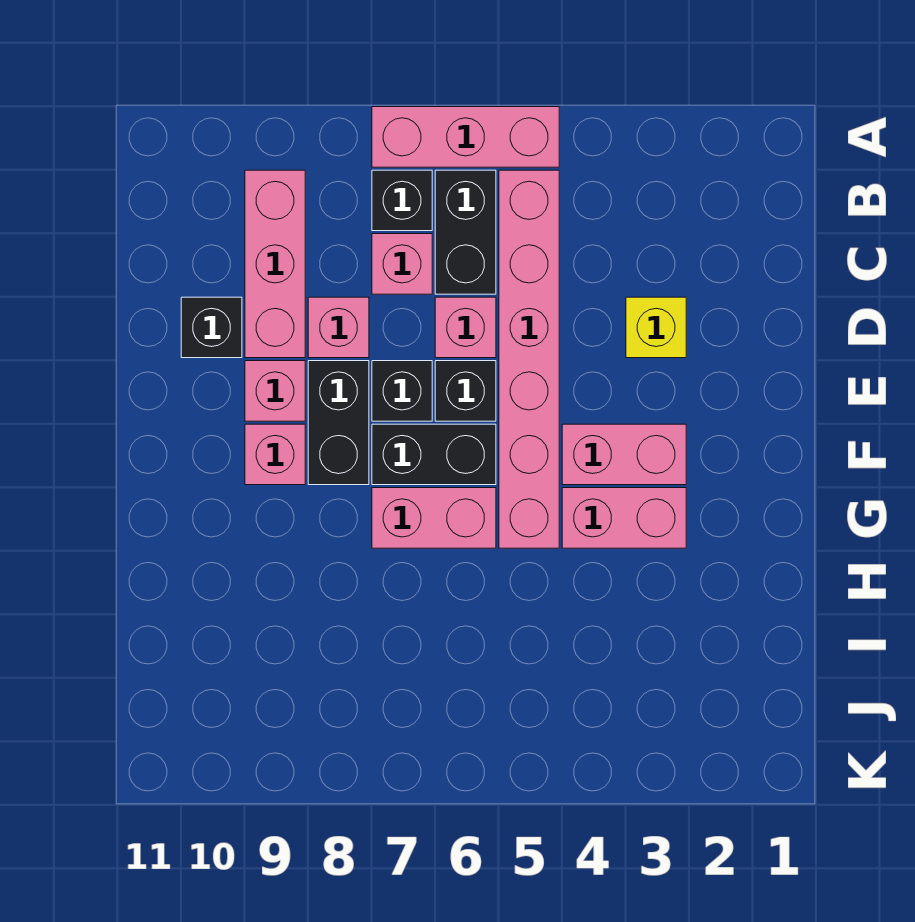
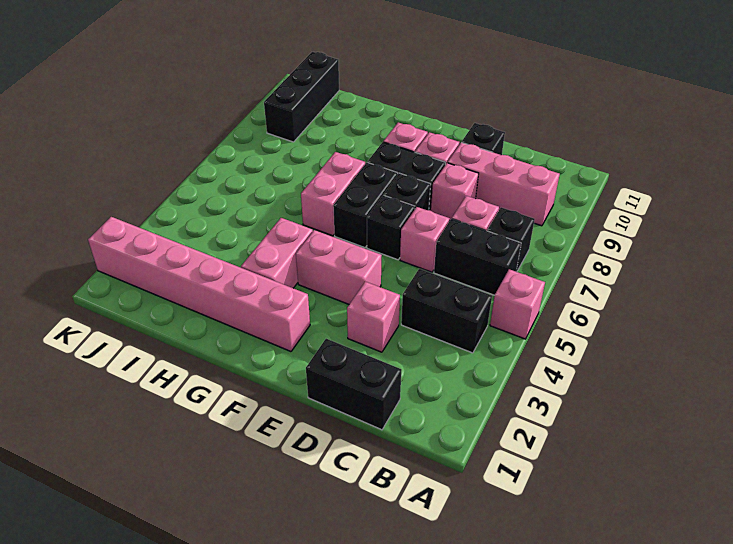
pink 1x3 brick [372,107,559,167] -> pink 1x1 brick [490,269,545,339]
none -> black 1x2 brick [401,269,492,353]
pink 1x6 brick [499,170,559,548] -> pink 1x6 brick moved to [88,217,310,352]
none -> black 1x2 brick [306,339,402,430]
yellow 1x1 brick [626,297,686,358] -> pink 1x1 brick [347,282,400,352]
pink 1x2 brick [562,424,686,485] -> pink 1x2 brick turned to [296,230,382,304]
none -> black 1x3 brick [264,52,339,142]

